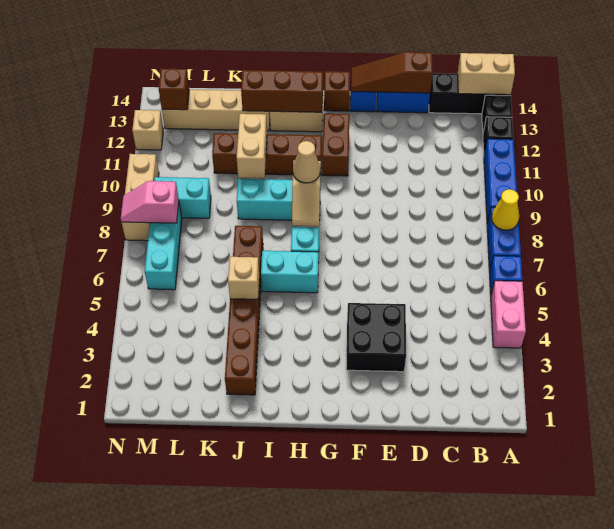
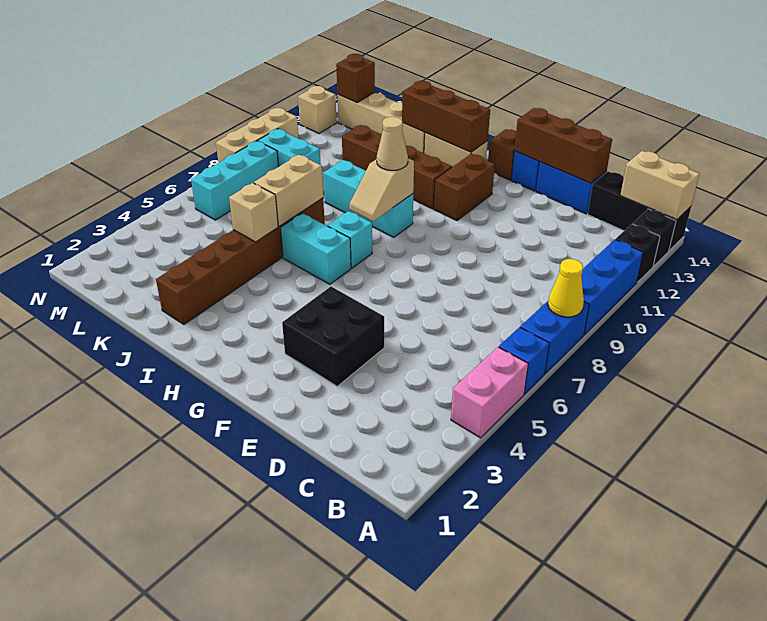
brown 1x3 slope [351,52,433,93] -> brown 1x3 brick [514,108,612,183]
tan 1x2 brick [237,114,267,178] -> tan 1x2 brick moved to [254,155,323,226]
pink 1x2 slope [121,181,179,223] -> none

